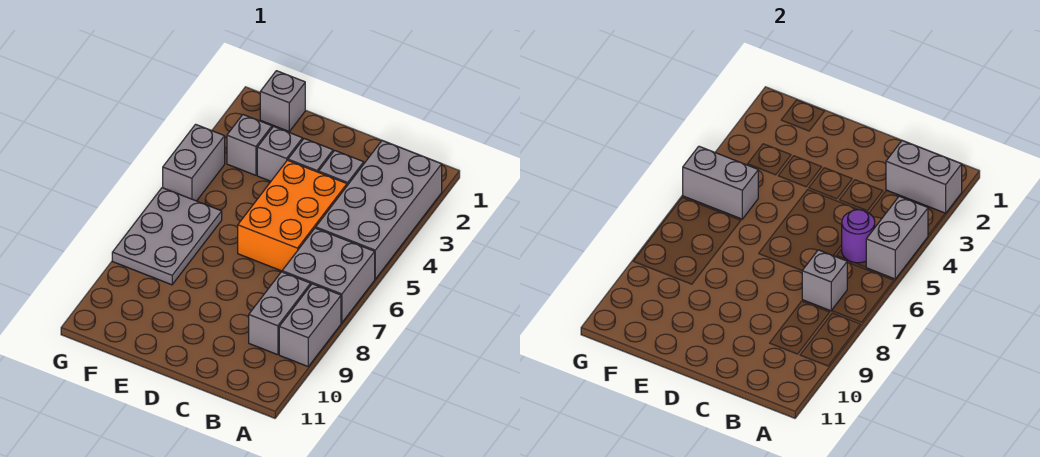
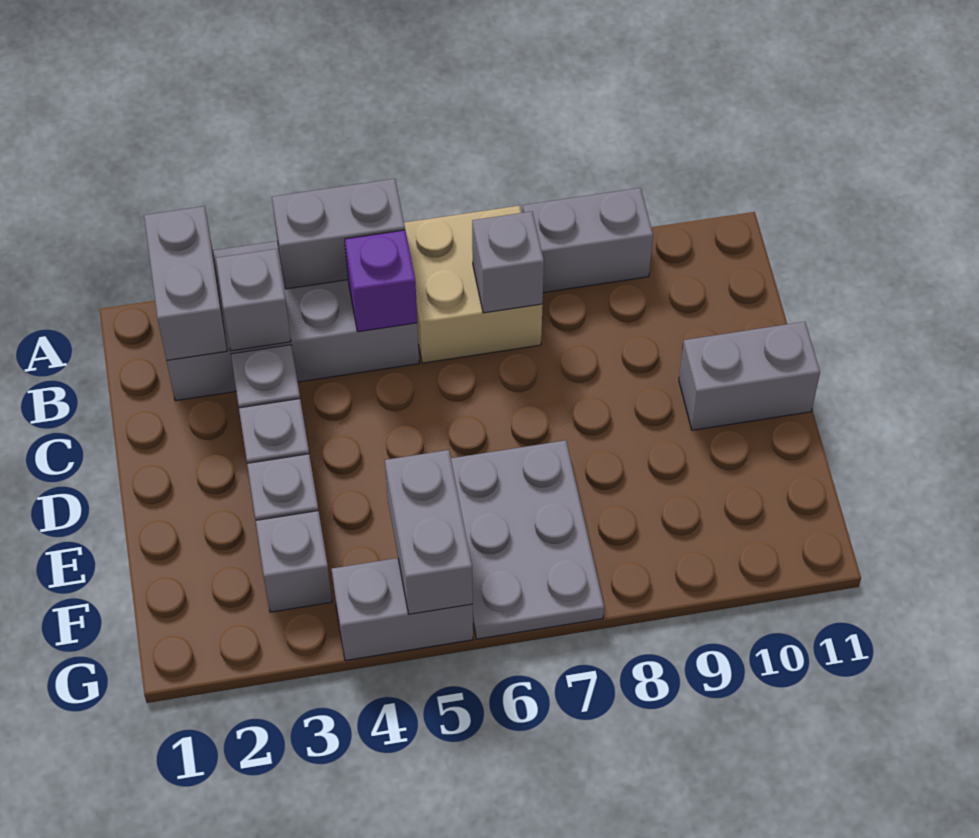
grey 2x2 brick [282,228,375,323] -> tan 2x2 brick [404,206,543,363]
purple 1x1 round brick [842,210,875,263] -> purple 1x1 brick [345,230,417,332]
grey 1x2 brick [249,272,311,355] -> grey 1x2 brick moved to [679,322,820,430]
orange 2x3 brick [238,160,347,271] -> none
grey 1x1 brick [260,71,305,131] -> grey 1x1 brick moved to [216,249,291,351]
grey 2x3 plate [112,188,222,285] -> grey 2x3 plate turned to [451,440,604,639]

